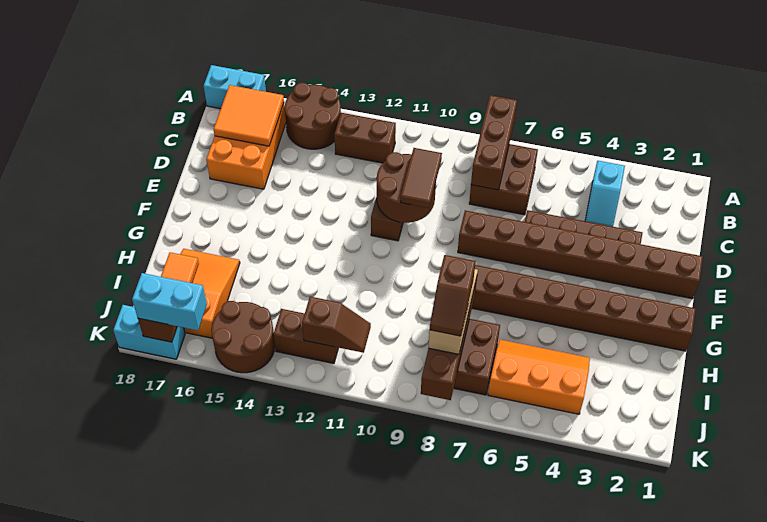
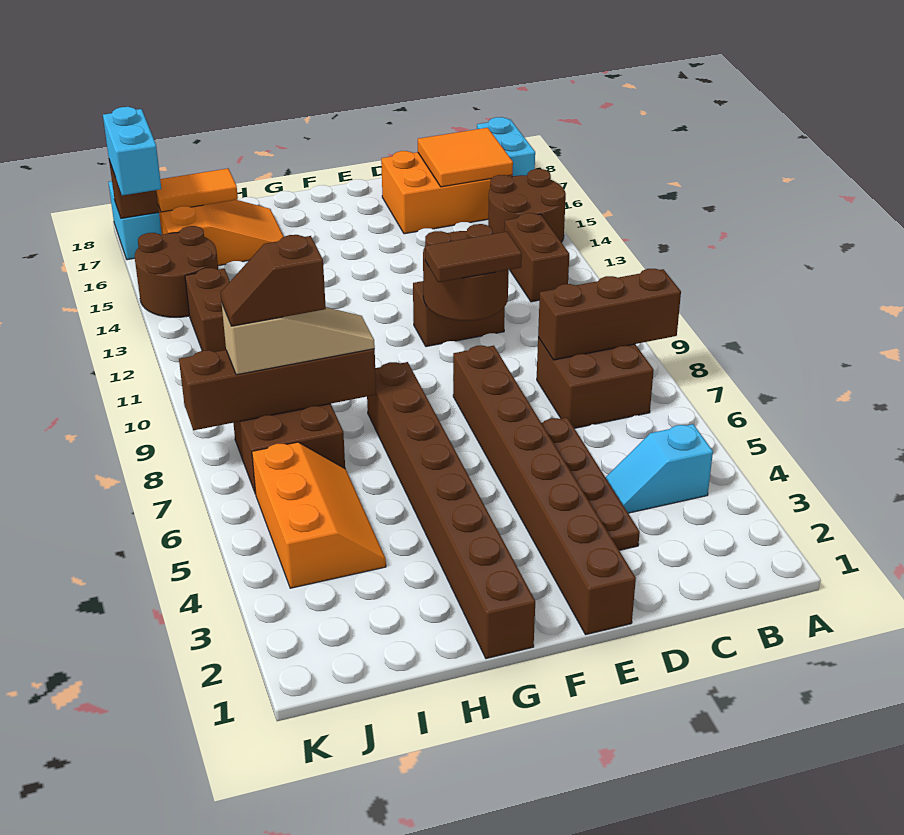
brown 1x2 slope [302,297,371,353] -> none

